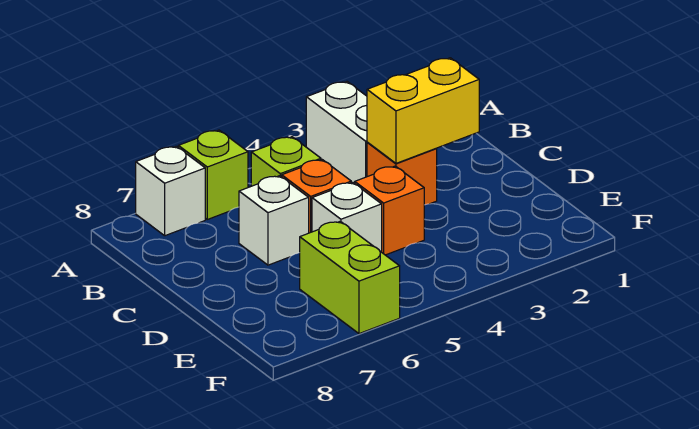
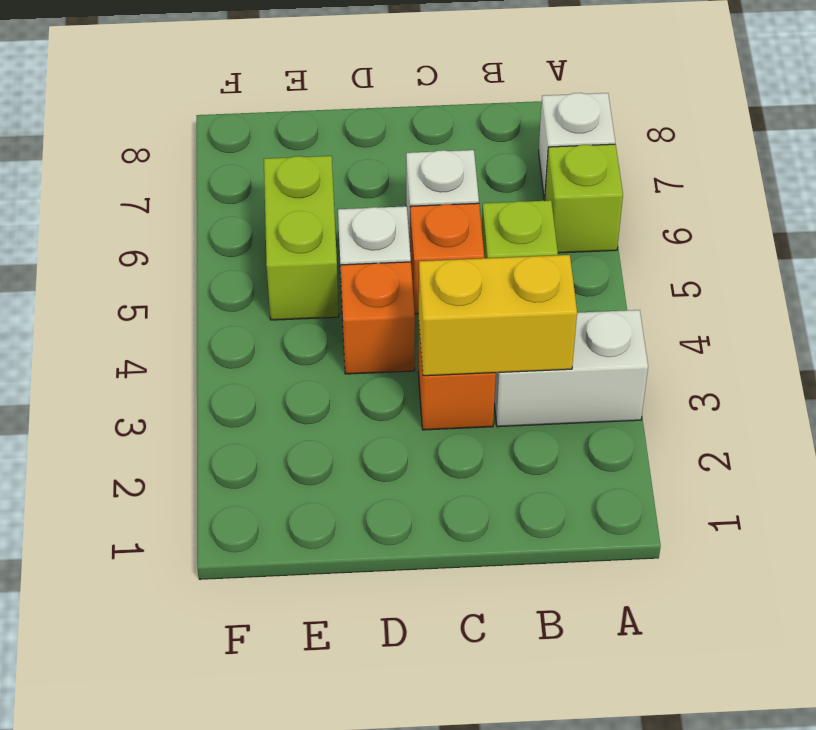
yellow 1x2 brick [367,58,479,163] -> yellow 1x2 brick turned to [419,255,577,376]
lime 1x2 brick [300,221,400,334] -> lime 1x2 brick turned to [264,156,339,320]

